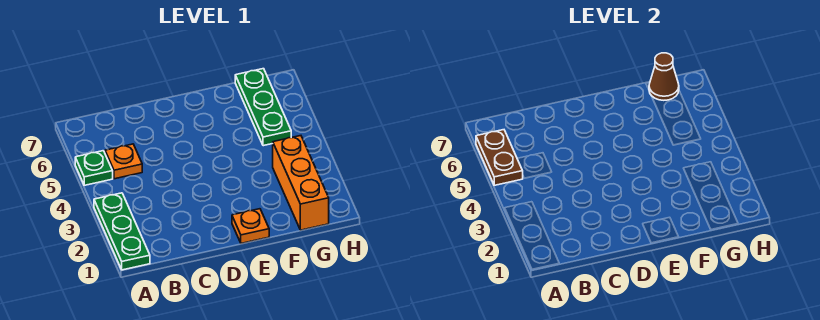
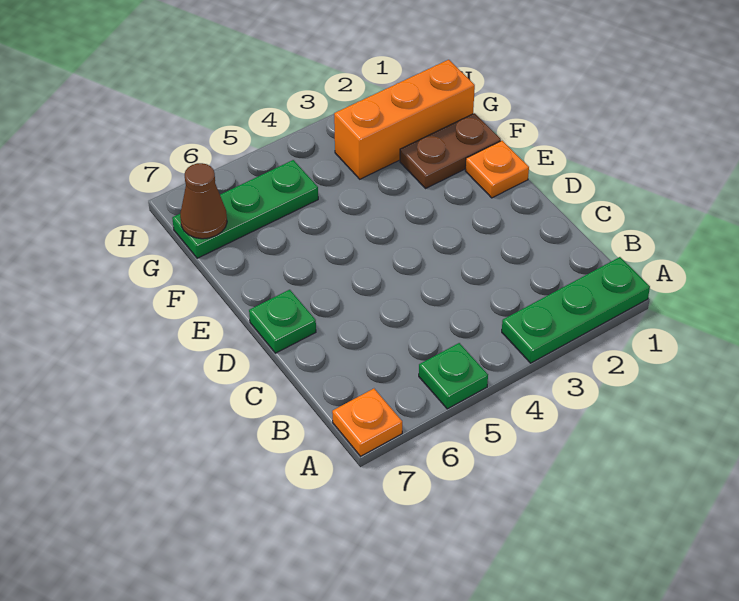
brown 1x2 plate [476,130,523,185] -> brown 1x2 plate moved to [400,113,501,189]
orange 1x1 plate [105,144,142,179] -> orange 1x1 plate moved to [332,389,402,456]
none -> green 1x1 plate [249,290,316,353]

